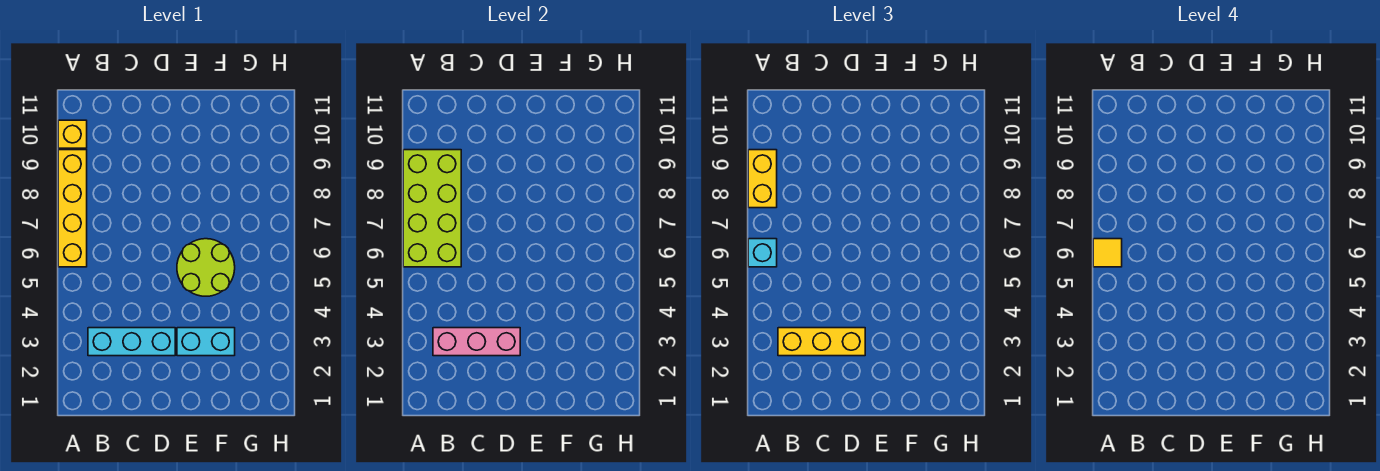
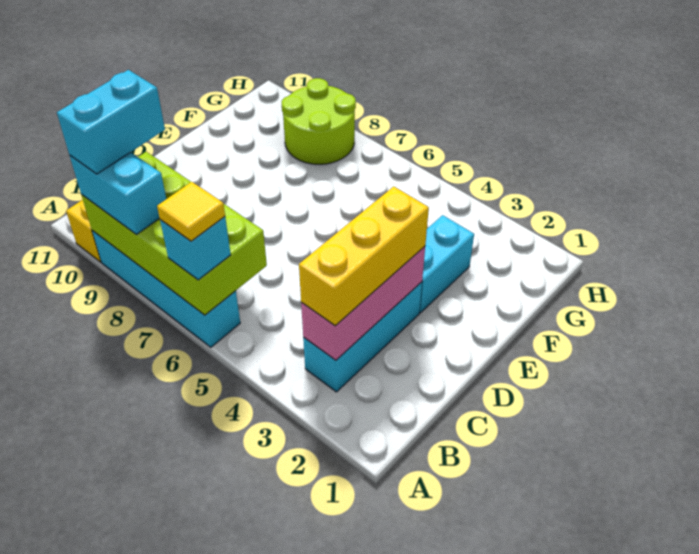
yellow 1x4 brick [58,150,87,267] -> cyan 1x4 brick [92,231,240,347]
yellow 1x2 brick [748,150,777,208] -> cyan 1x2 brick [70,152,166,234]
none -> cyan 1x2 brick [57,70,165,174]
lime 2x2 round brick [177,239,235,296] -> lime 2x2 round brick moved to [282,78,356,164]

